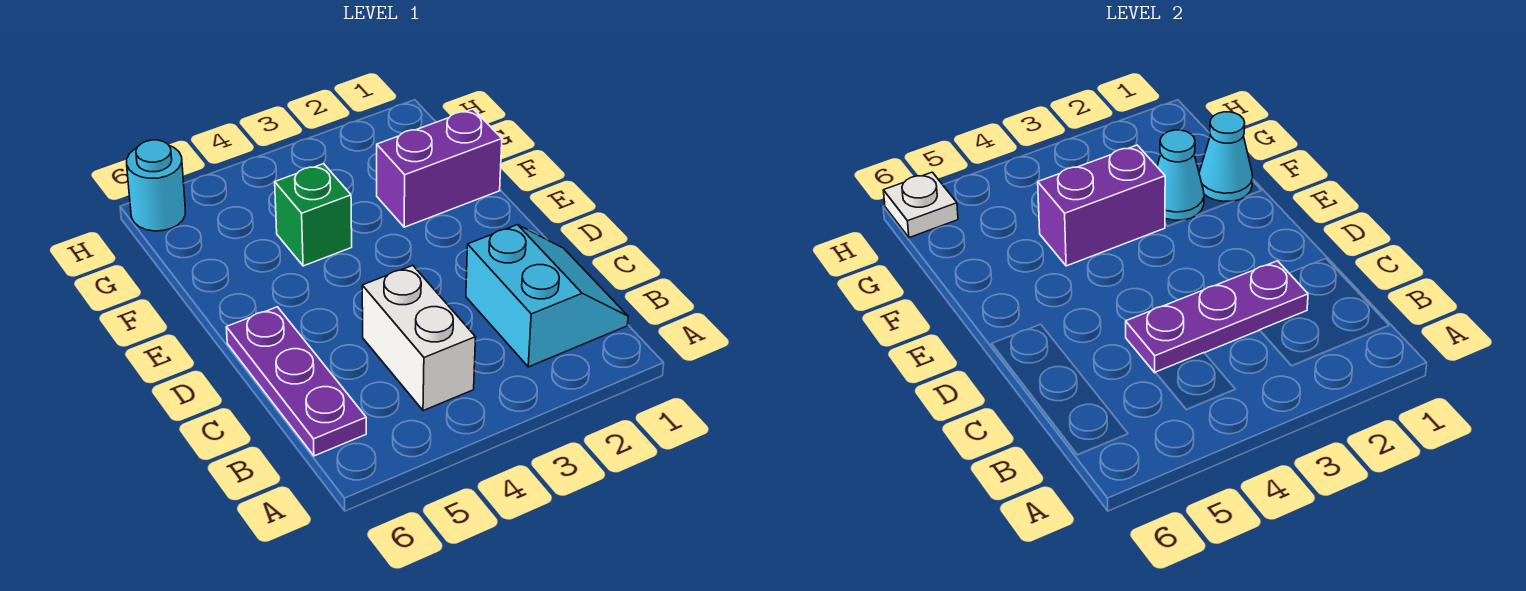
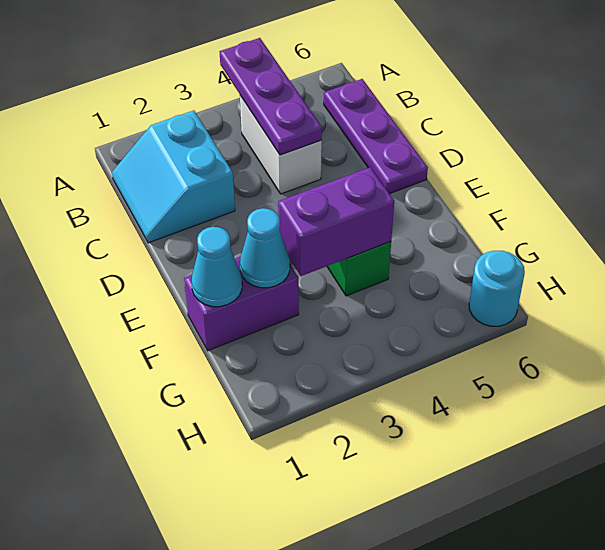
purple 1x3 plate [1126,261,1308,373] -> purple 1x3 plate turned to [220,38,322,155]
white 1x1 plate [883,172,958,238] -> none

